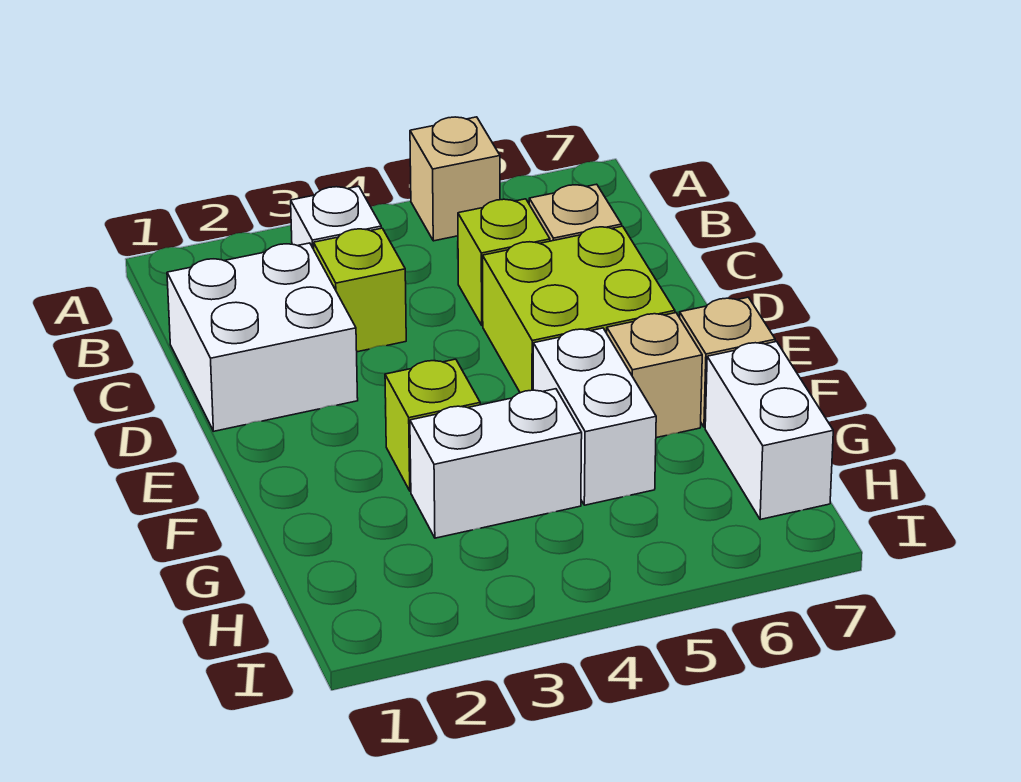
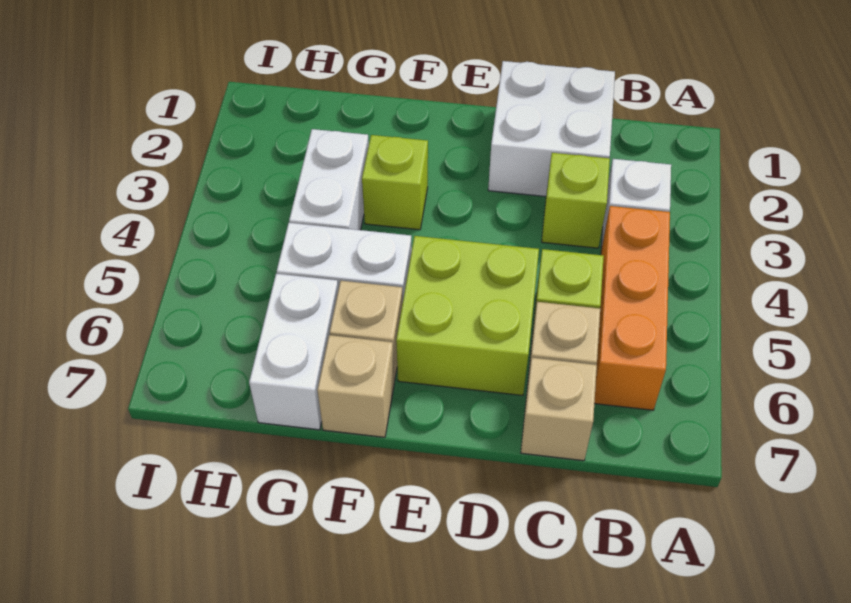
tan 1x1 brick [410,117,500,241] -> tan 1x1 brick moved to [521,358,597,461]
none -> orange 1x3 brick [594,206,670,410]
white 1x2 brick [705,342,833,520] -> white 1x2 brick turned to [249,274,338,430]

